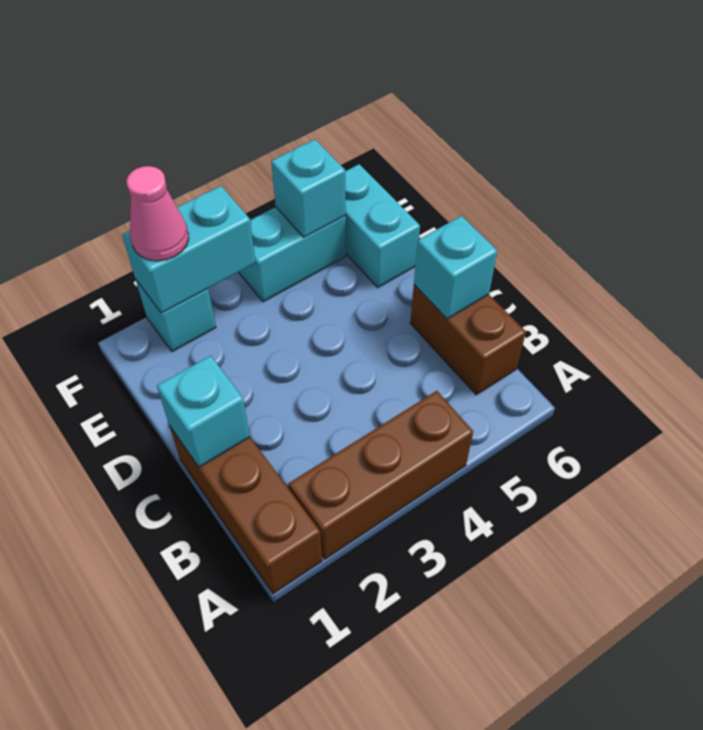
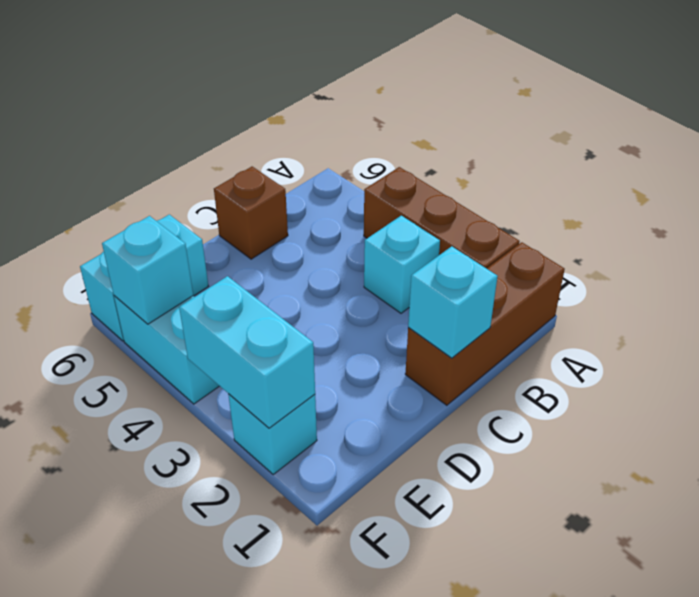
brown 1x2 brick [410,285,526,395] -> brown 1x1 brick [214,167,288,259]
cyan 1x1 brick [414,216,497,319] -> cyan 1x1 brick moved to [364,216,440,313]
pink 1x1 cone [126,166,189,261] -> none

